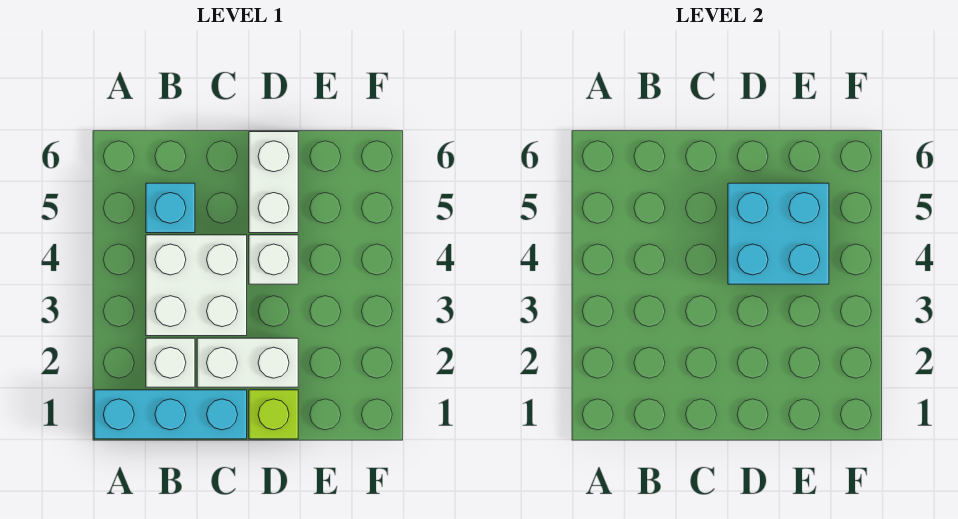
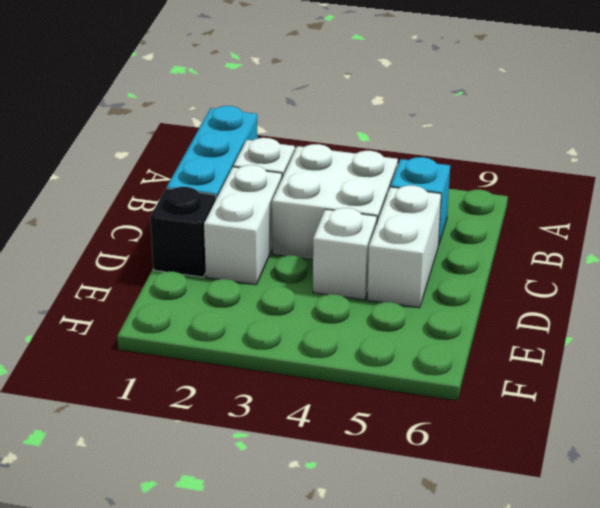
lime 1x1 brick [249,390,298,439] -> black 1x1 brick [150,187,216,277]
cyan 2x2 brick [728,183,829,284] -> none
white 1x2 brick [249,132,298,233] -> white 1x2 brick turned to [367,185,441,308]

